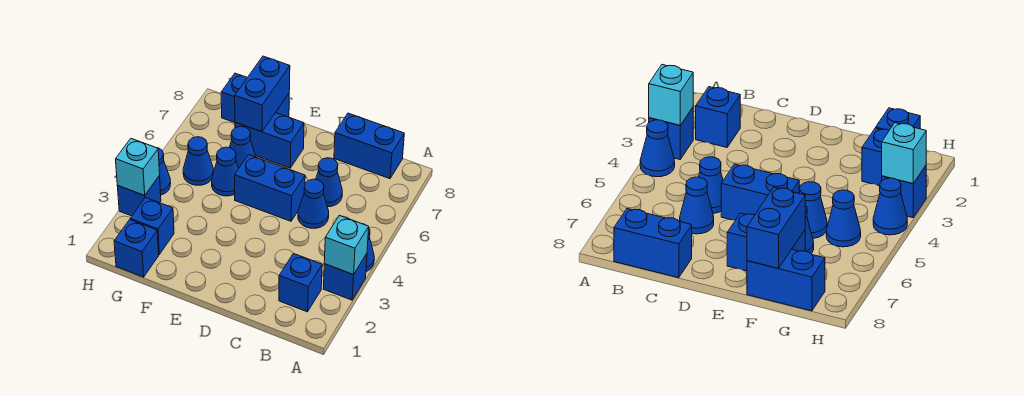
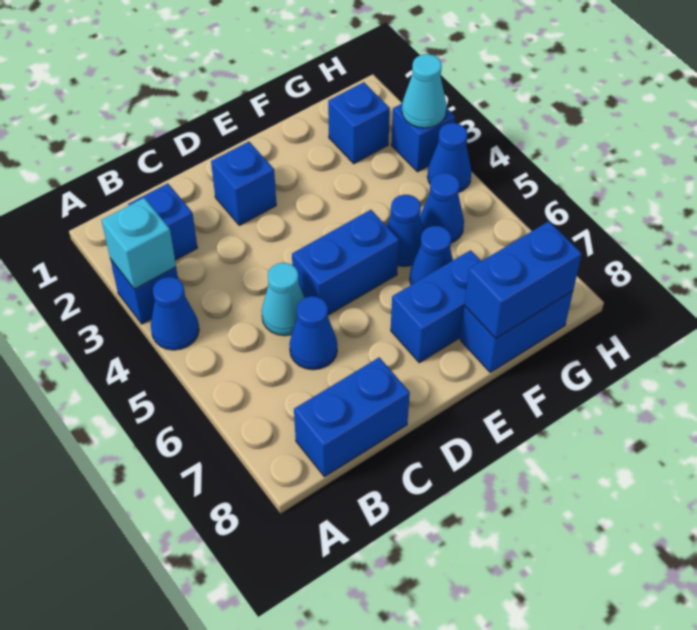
blue 1x1 cone [298,179,329,228] -> cyan 1x1 cone [262,263,305,336]
blue 1x2 brick [235,56,290,132] -> blue 1x2 brick turned to [465,221,582,338]
blue 1x1 brick [114,220,159,277] -> blue 1x1 brick moved to [211,142,276,225]
cyan 1x1 brick [116,139,160,195] -> cyan 1x1 cone [402,54,447,128]

